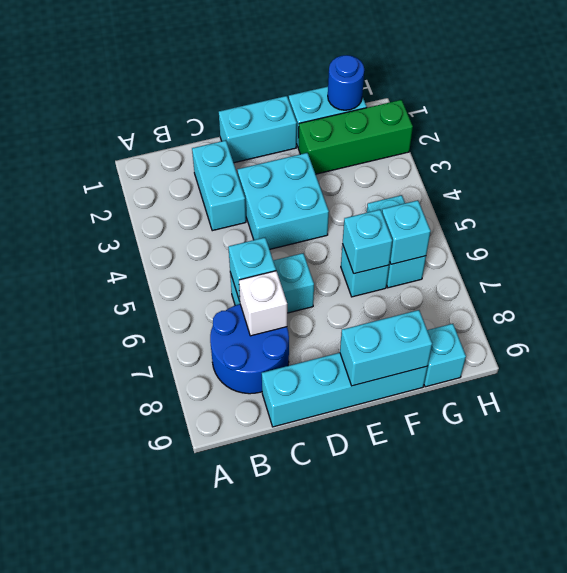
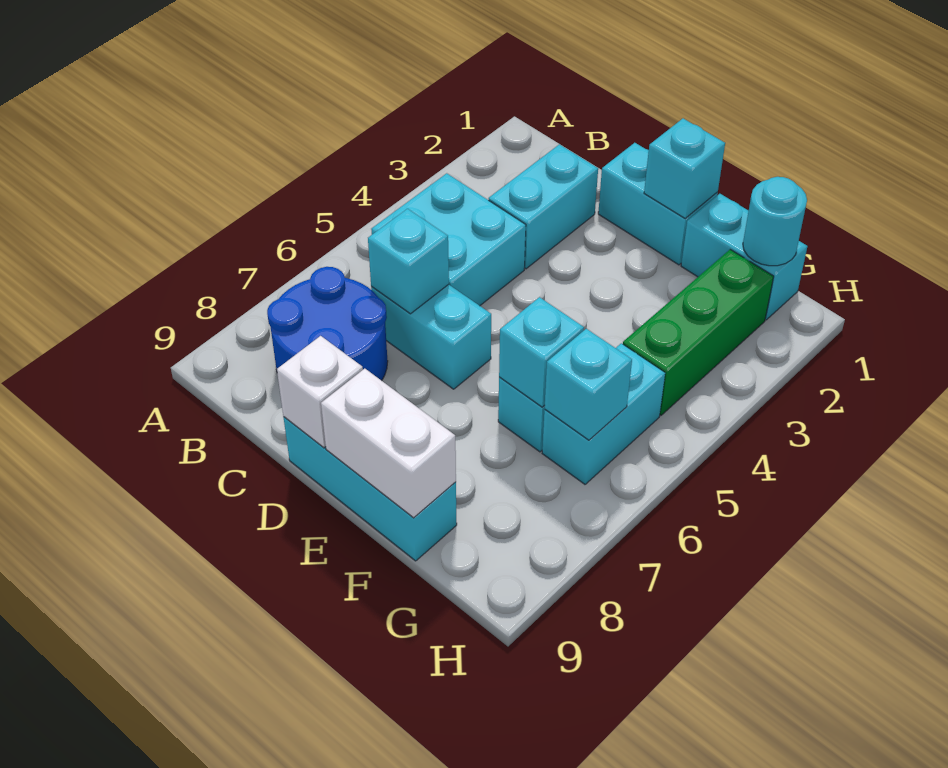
white 1x1 brick [239,271,287,336] -> white 1x1 brick moved to [277,336,363,448]
cyan 1x4 brick [262,353,428,427] -> cyan 1x3 brick [284,417,457,561]
cyan 2x2 brick [237,153,329,249] -> cyan 2x2 brick moved to [371,173,526,306]
cyan 1x2 brick [340,310,432,386] -> white 1x2 brick [321,369,456,518]
green 1x3 brick [298,100,413,174] -> green 1x3 brick turned to [623,250,774,415]
blue 1x1 round brick [328,55,364,110] -> cyan 1x1 round brick [743,177,807,266]
cyan 1x1 brick [424,324,466,387] -> cyan 1x1 brick moved to [644,118,725,219]

